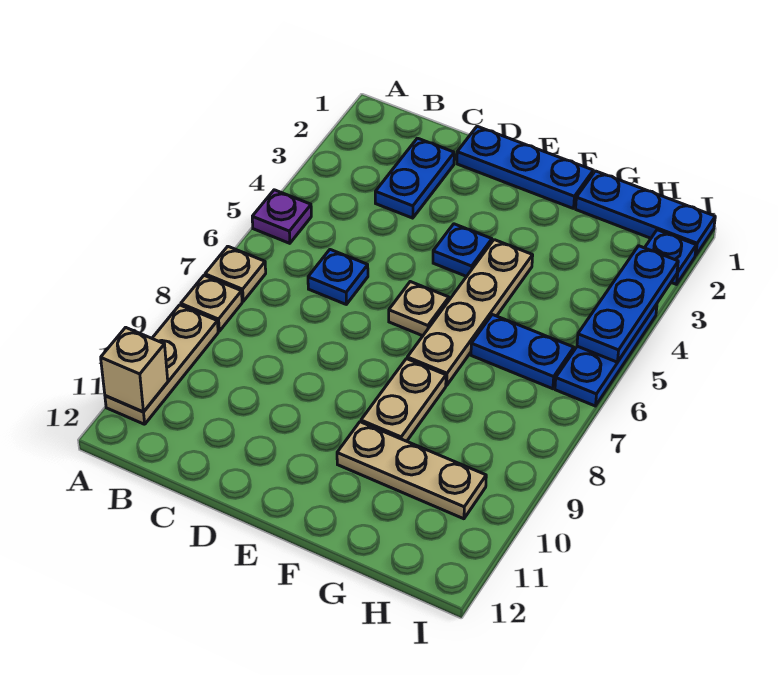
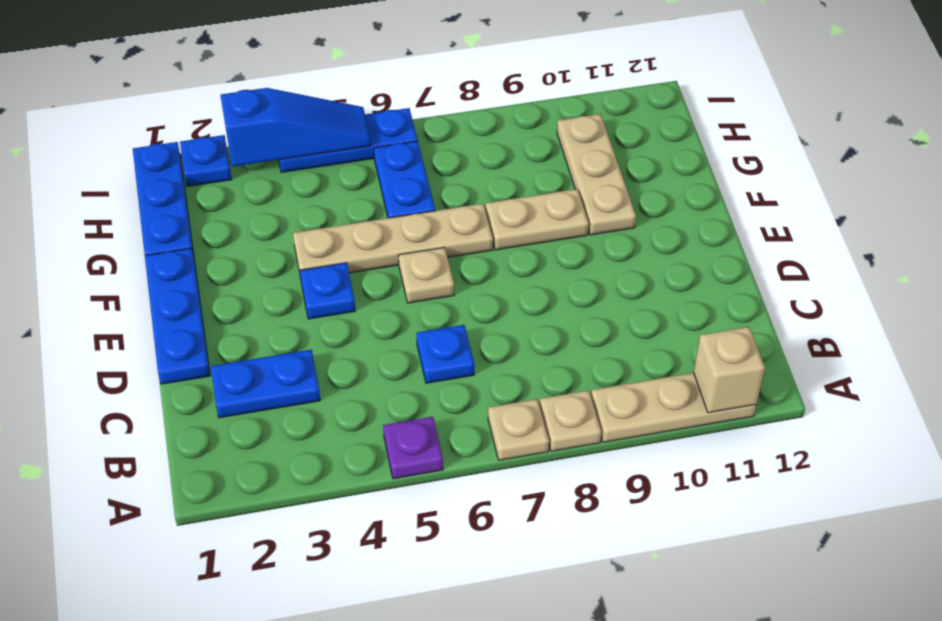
blue 1x3 plate [577,246,678,362] -> blue 1x3 slope [220,88,371,167]

